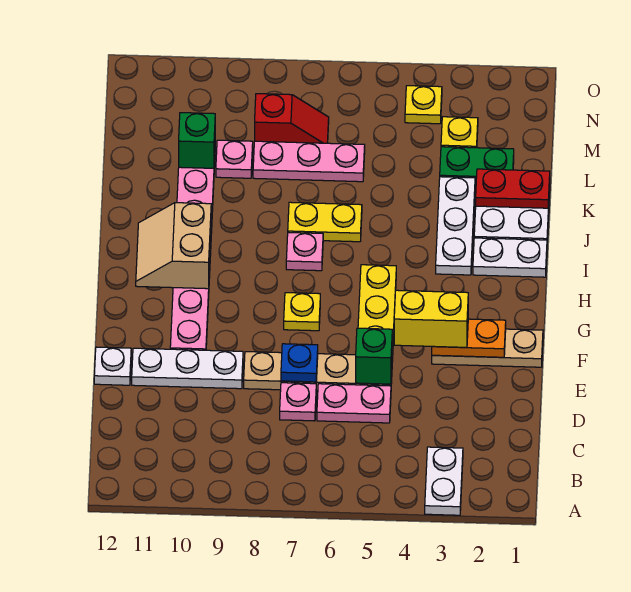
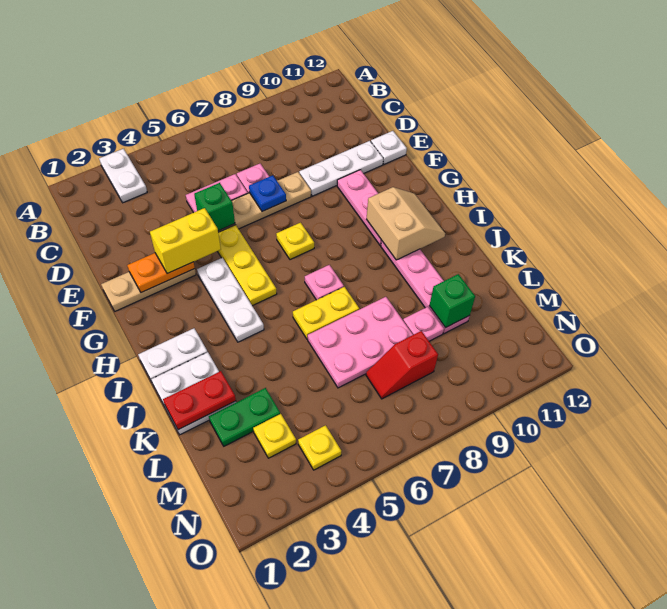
white 1x3 plate [436,177,475,275] -> white 1x3 plate moved to [197,258,264,342]
pink 1x3 plate [253,141,365,182] -> pink 2x3 plate [308,297,413,388]

